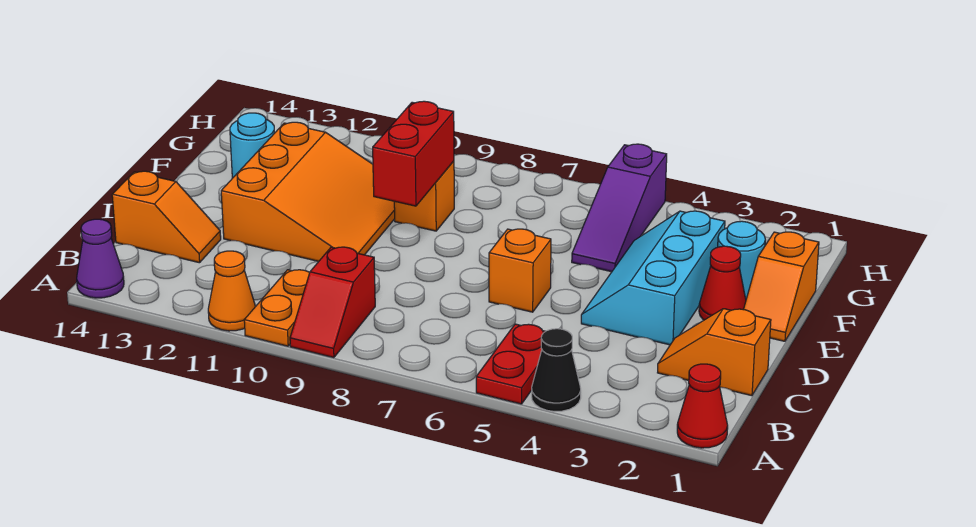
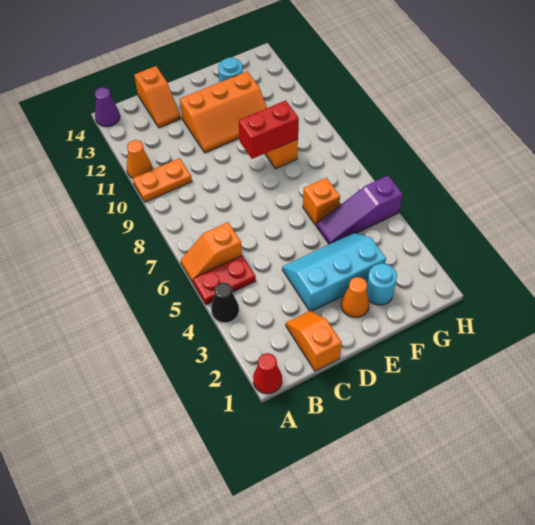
red 1x2 slope [290,247,375,358] -> none
orange 1x1 brick [489,229,551,312] -> orange 1x1 brick moved to [303,178,340,225]
orange 3x3 slope [221,122,395,261] -> orange 2x3 slope [180,71,267,153]
orange 1x2 slope [744,232,819,341] -> orange 1x2 slope moved to [181,222,242,282]
red 1x1 cone [699,246,746,320] -> orange 1x1 cone [341,277,369,318]

